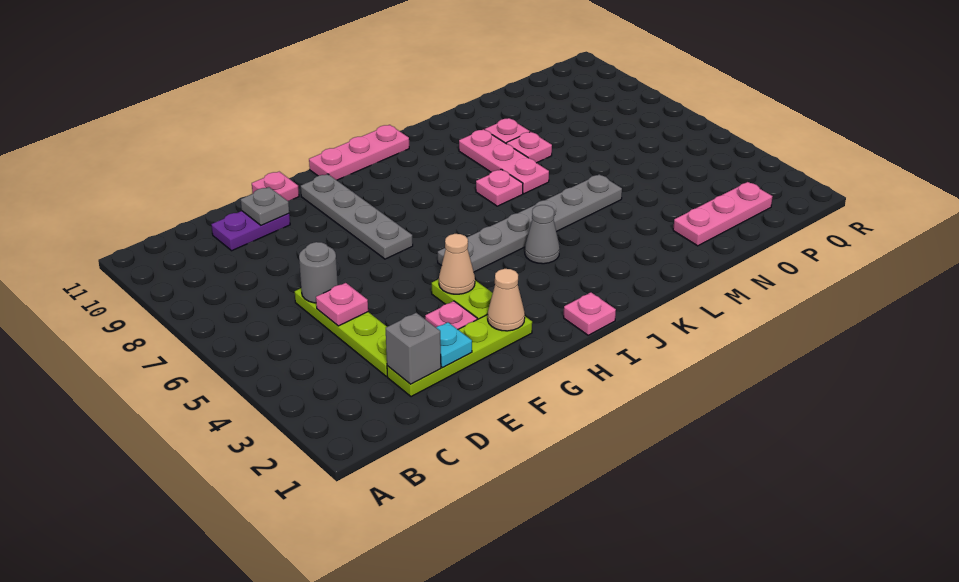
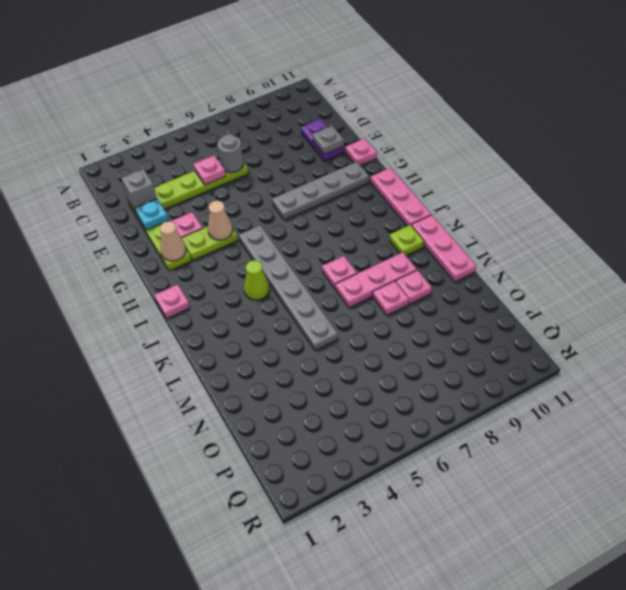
grey 1x1 cone [525,205,560,264] -> lime 1x1 cone [244,260,270,300]
none -> lime 1x1 plate [389,225,424,255]
pink 1x3 plate [673,182,773,246] -> pink 1x3 plate moved to [411,215,476,282]

